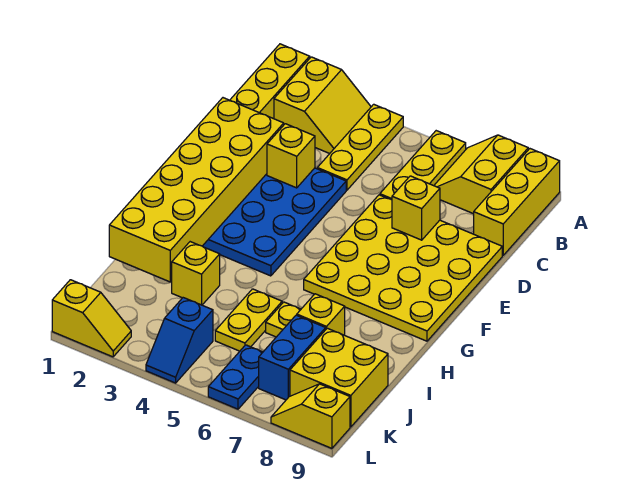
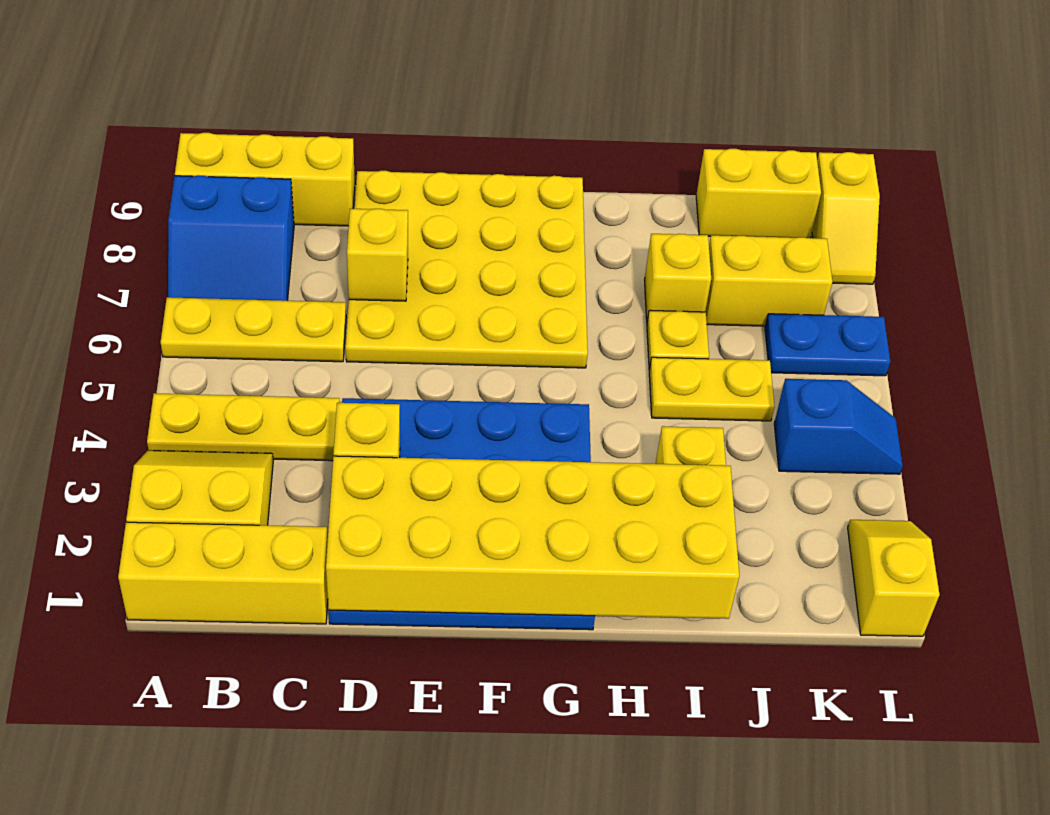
yellow 2x2 slope [434,135,528,214] -> blue 2x2 slope [168,175,294,301]
blue 1x2 brick [259,315,326,400] -> yellow 1x2 brick [705,235,833,326]
yellow 2x2 brick [290,328,388,427] -> yellow 1x2 brick [696,149,821,238]

